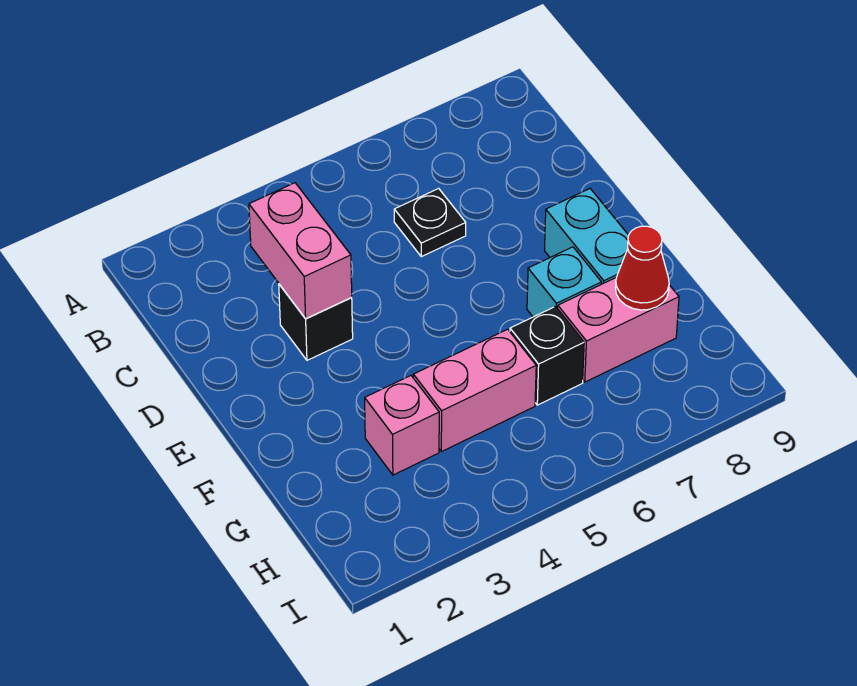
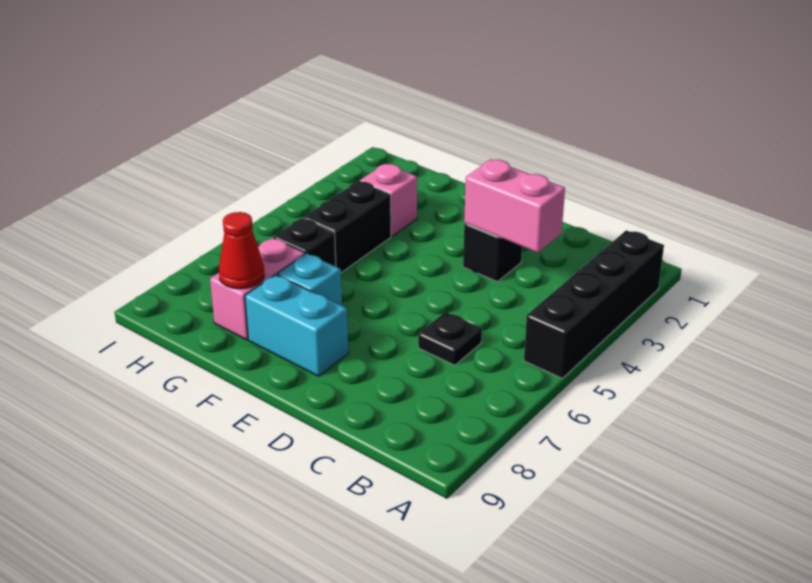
none -> black 1x4 brick [524,230,664,378]
pink 1x2 brick [413,329,536,452] -> black 1x2 brick [304,181,391,273]

